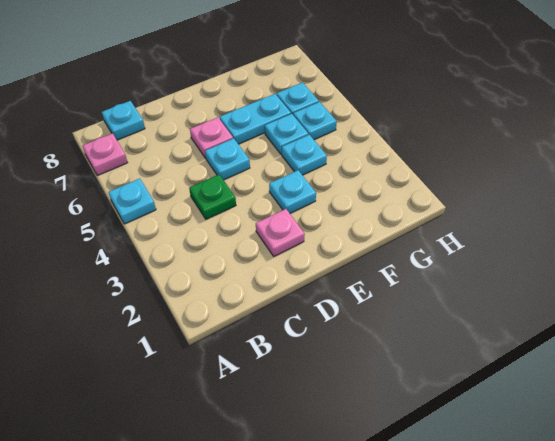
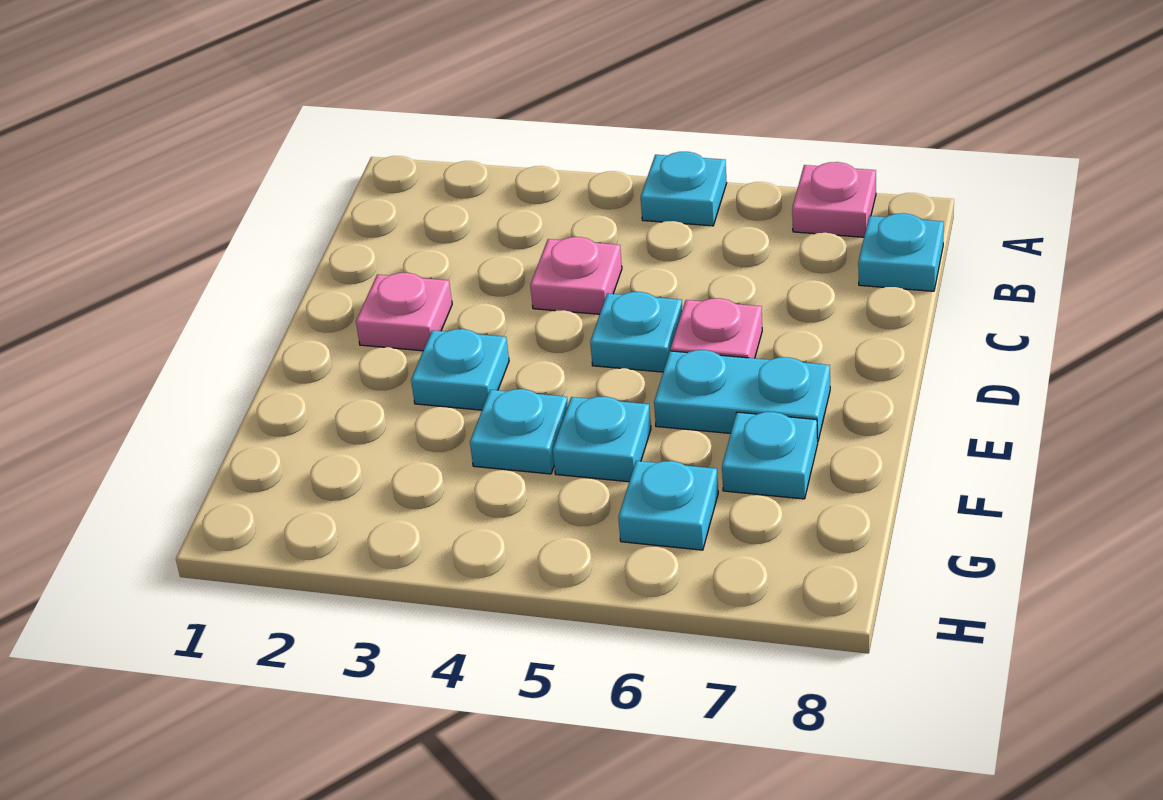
green 1x1 plate [189,174,236,219] -> pink 1x1 plate [530,237,622,314]
cyan 1x2 plate [220,94,291,144] -> cyan 1x2 plate turned to [654,350,830,441]
cyan 1x1 plate [293,102,337,140] -> cyan 1x1 plate moved to [722,412,818,499]

